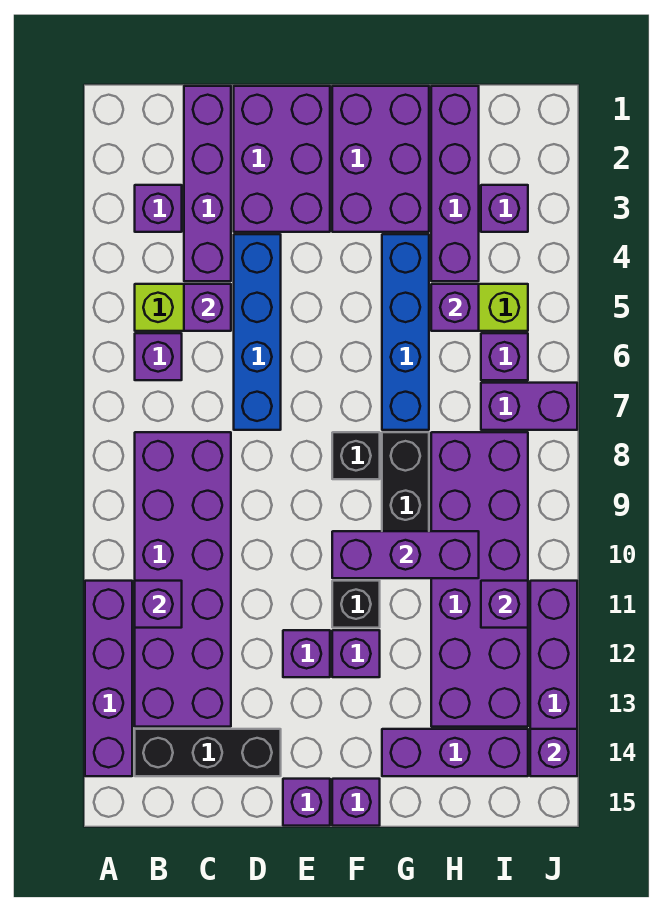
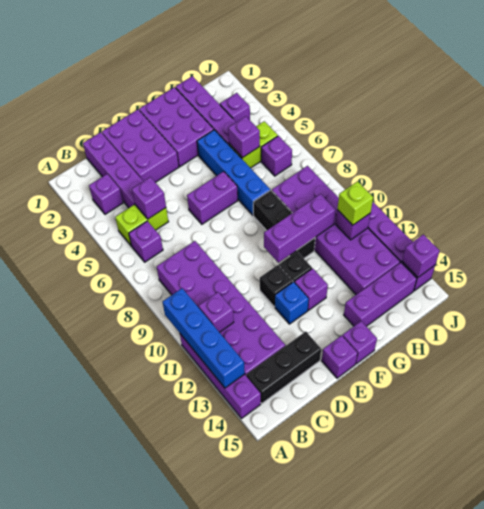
blue 1x4 brick [234,234,281,430] -> blue 1x4 brick moved to [163,288,245,388]
purple 1x1 brick [283,630,330,677] -> blue 1x1 brick [275,282,309,324]
black 1x1 brick [332,432,380,479] -> black 1x1 brick moved to [260,265,293,307]
purple 1x2 brick [481,383,577,430] -> purple 1x2 brick moved to [187,171,238,224]
none -> lime 1x1 brick [337,181,373,225]

